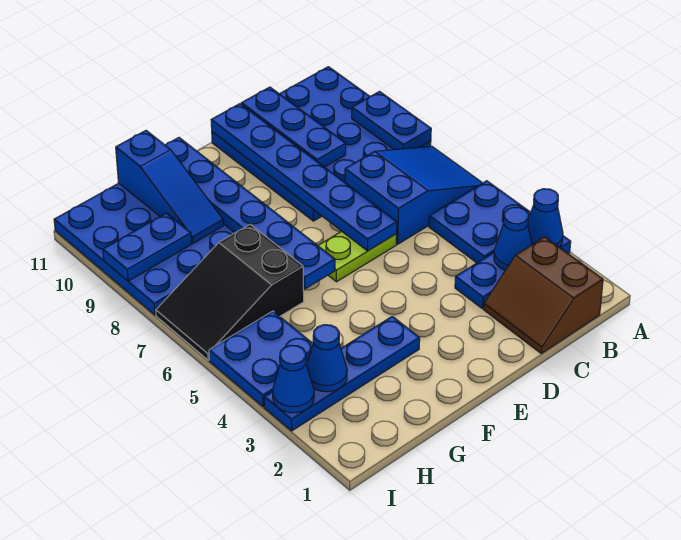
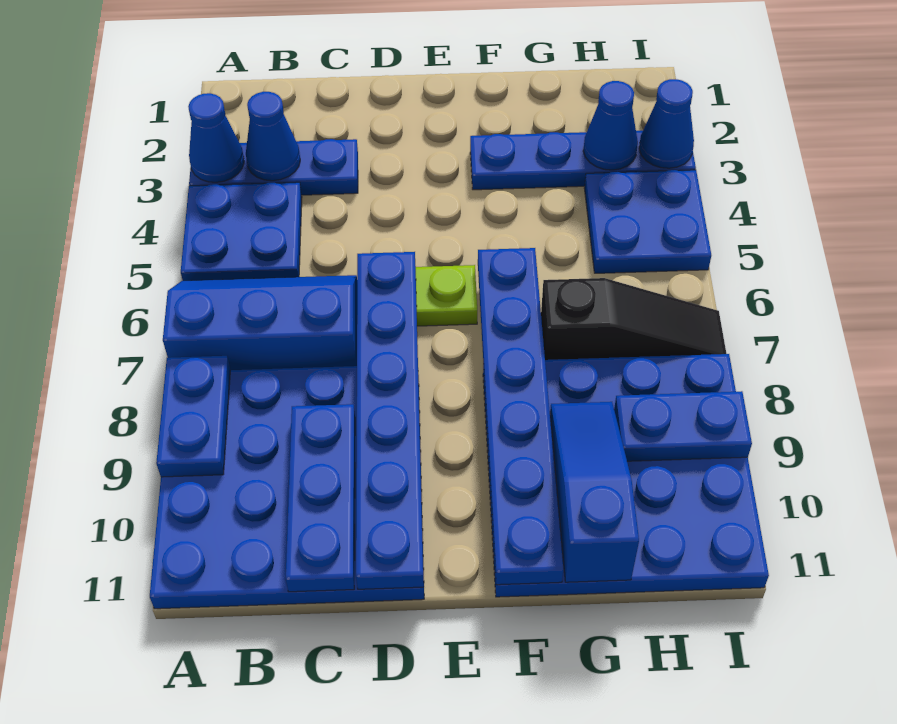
blue 2x3 slope [345,146,482,244] -> blue 2x3 slope turned to [163,275,357,370]
brown 2x2 slope [484,237,603,353] -> none
black 2x3 slope [156,224,304,360] -> black 1x3 slope [541,278,726,360]

